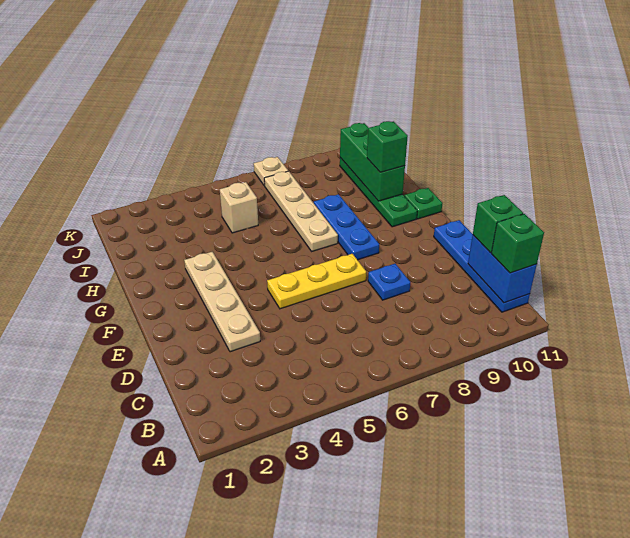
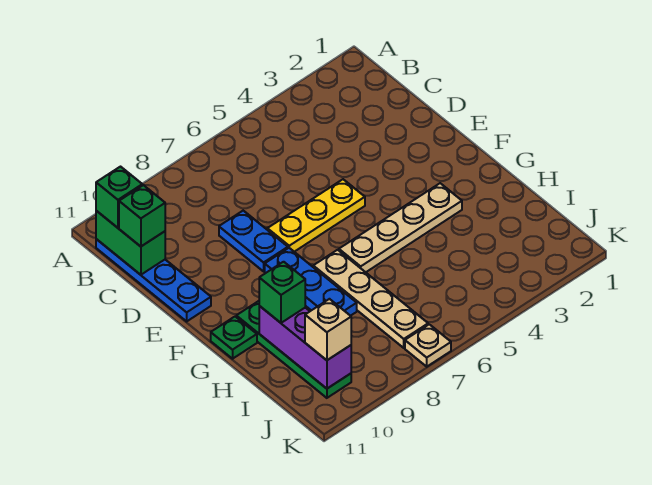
blue 1x2 brick [468,235,537,303] -> green 1x2 brick [96,211,165,275]
tan 1x4 plate [184,252,260,352] -> tan 1x4 plate turned to [339,183,462,272]
blue 1x1 plate [368,264,410,300] -> blue 1x2 plate [219,211,288,271]
green 1x3 brick [340,123,405,201] -> purple 1x3 brick [259,306,351,389]
tan 1x1 brick [220,182,258,233] -> tan 1x1 brick moved to [305,299,351,360]

